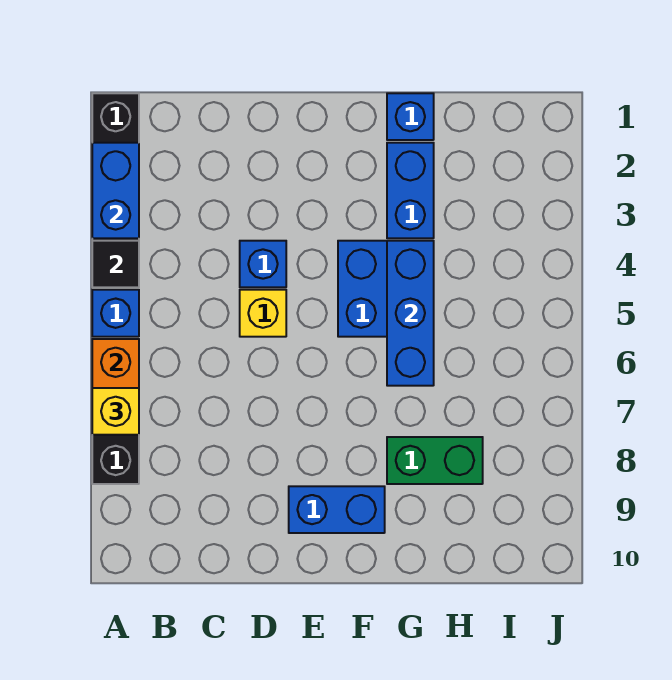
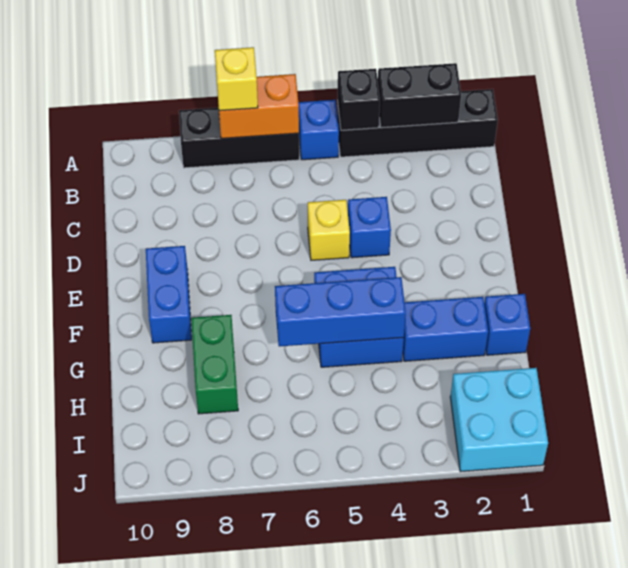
blue 1x2 brick [92,143,139,238] -> black 1x2 brick [378,63,461,128]
black 1x1 tile [92,241,139,287] -> black 1x1 brick [337,69,380,130]
none -> cyan 2x2 brick [450,368,548,472]

